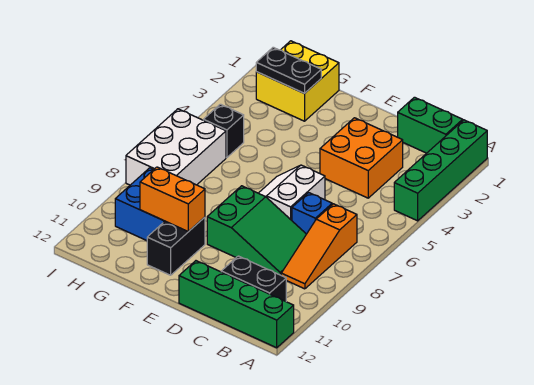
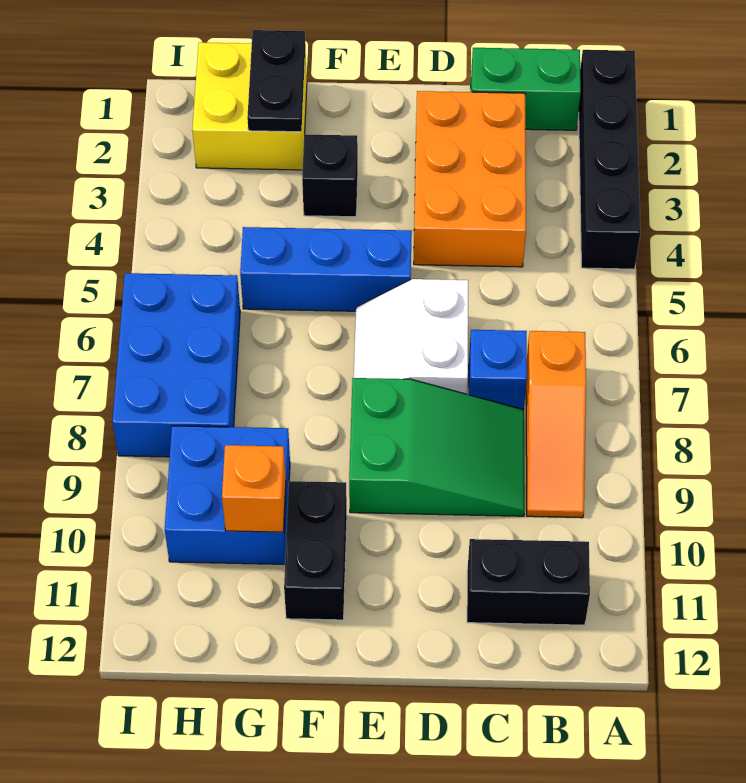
green 1x4 brick [394,120,487,221] -> black 1x4 brick [579,50,641,269]
green 1x4 brick [179,261,294,348] -> none
orange 2x2 brick [320,118,403,198] -> orange 2x3 brick [414,91,526,267]
none -> blue 1x3 brick [240,227,412,311]
orange 1x2 brick [140,167,205,232] -> orange 1x1 brick [222,445,286,532]
black 1x2 plate [256,47,321,93] -> black 1x2 plate turned to [247,30,305,132]
black 1x1 brick [203,104,244,158] -> black 1x1 brick moved to [302,134,358,217]
white 2x3 brick [126,109,226,185] -> blue 2x3 brick [112,273,240,457]

